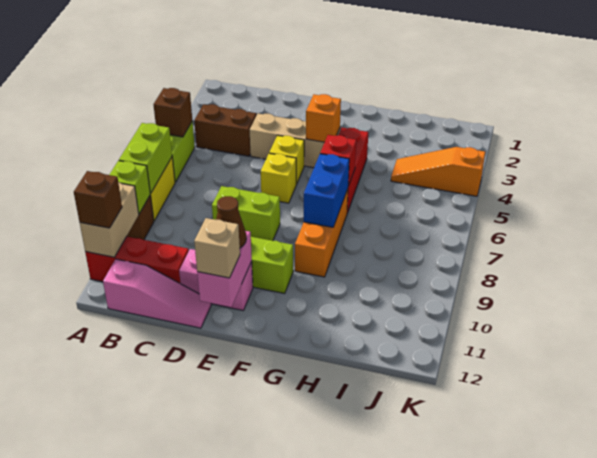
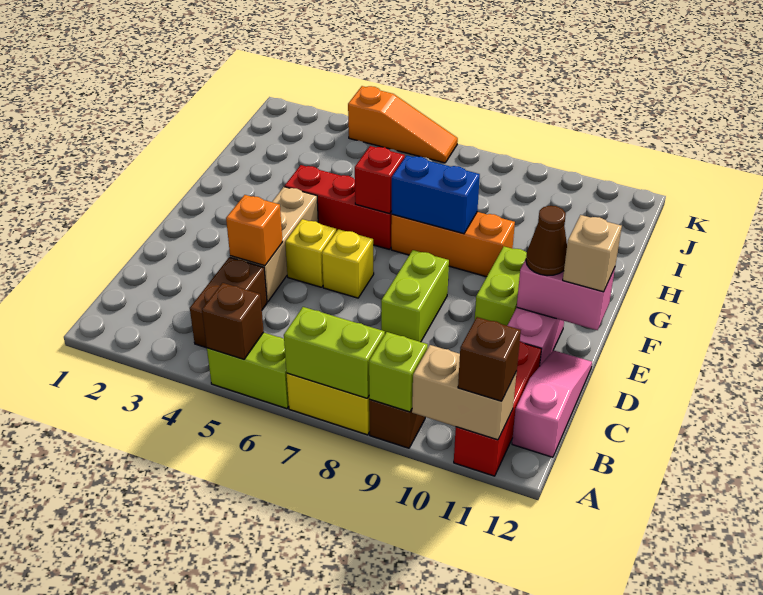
orange 1x1 brick [306,94,341,142] -> orange 1x1 brick moved to [226,195,283,266]
orange 1x3 slope [391,147,485,196] -> orange 1x3 slope turned to [348,86,458,163]

